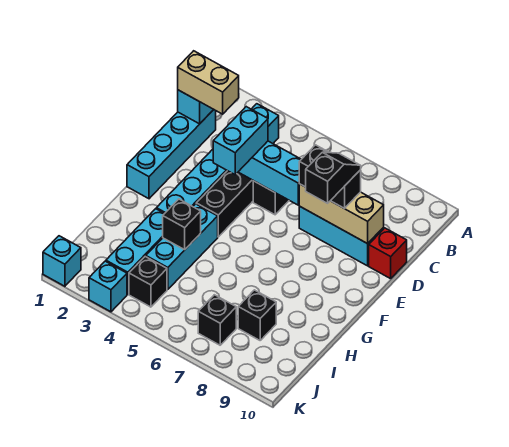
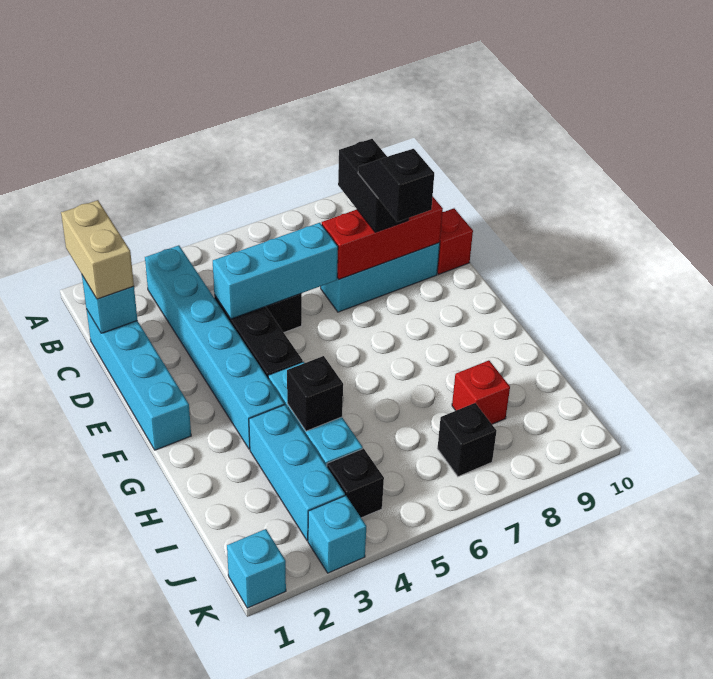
tan 1x2 brick [178,51,239,114] -> tan 1x2 brick turned to [61,200,134,299]
cyan 1x2 brick [213,107,268,175] -> none
tan 1x3 brick [299,184,384,244] -> red 1x3 brick [322,197,443,279]
black 1x2 brick [299,145,361,209] -> black 1x2 brick turned to [338,139,409,232]
black 1x1 brick [238,290,276,340] -> red 1x1 brick [452,360,510,424]

